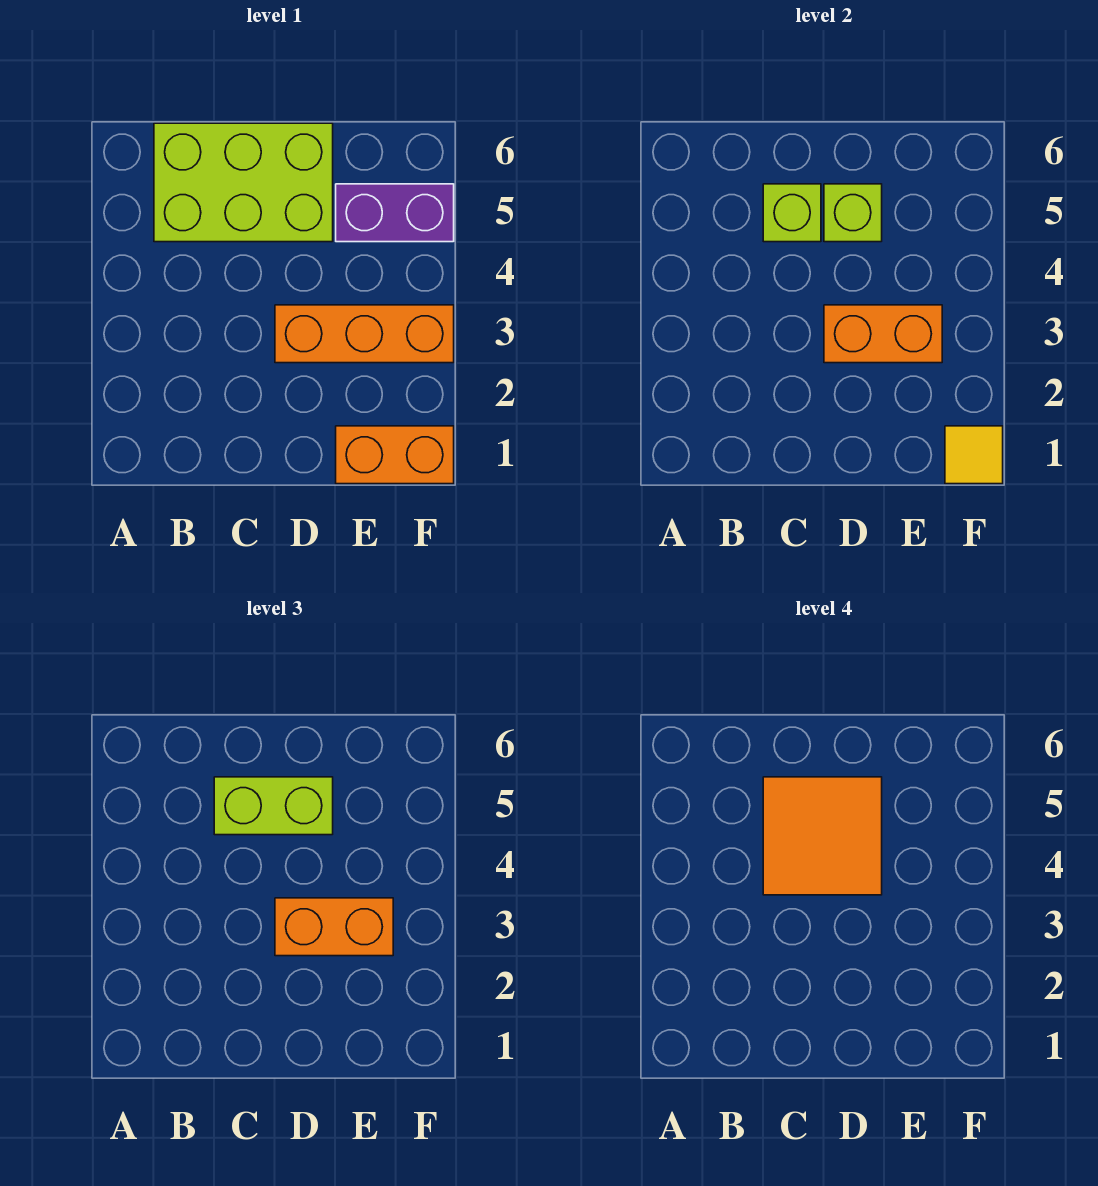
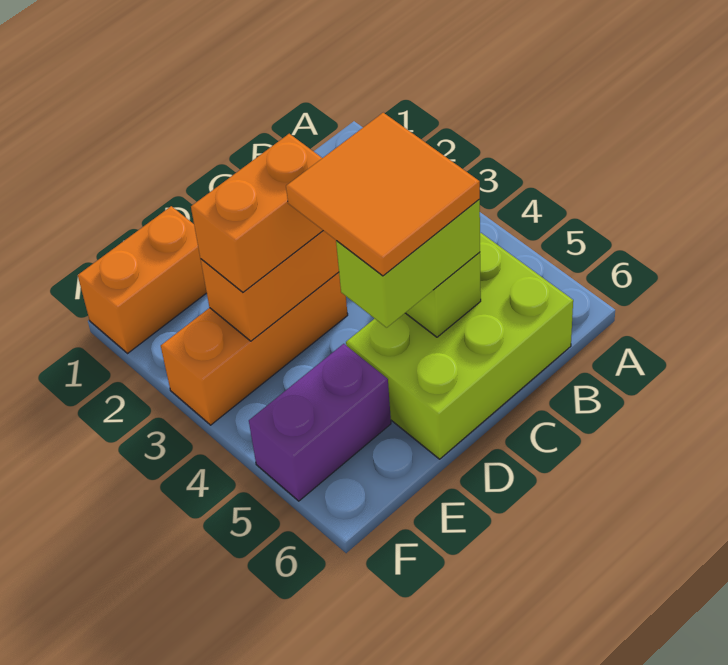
lime 1x1 brick [824,184,882,242] -> none
yellow 1x1 tile [945,426,1003,484] -> none

